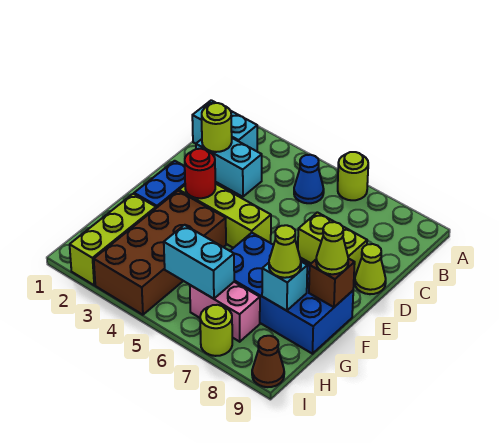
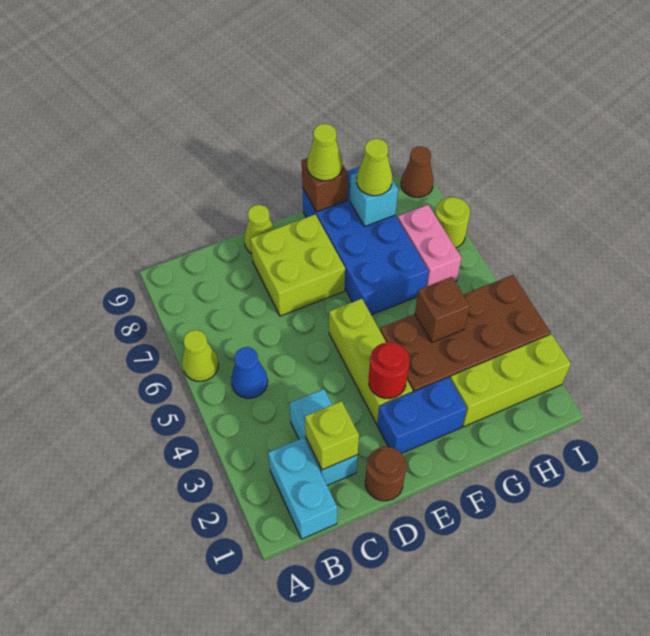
lime 1x1 round brick [338,152,368,200] -> lime 1x1 cone [182,330,219,381]
lime 1x1 round brick [202,103,232,152] -> lime 1x1 brick [305,401,359,470]
none -> brown 1x1 round brick [365,447,406,501]
lime 1x2 brick [298,212,367,278] -> lime 2x2 brick [250,214,345,316]
none -> brown 1x1 brick [415,277,470,343]
cyan 1x2 brick [164,225,234,299] -> none

